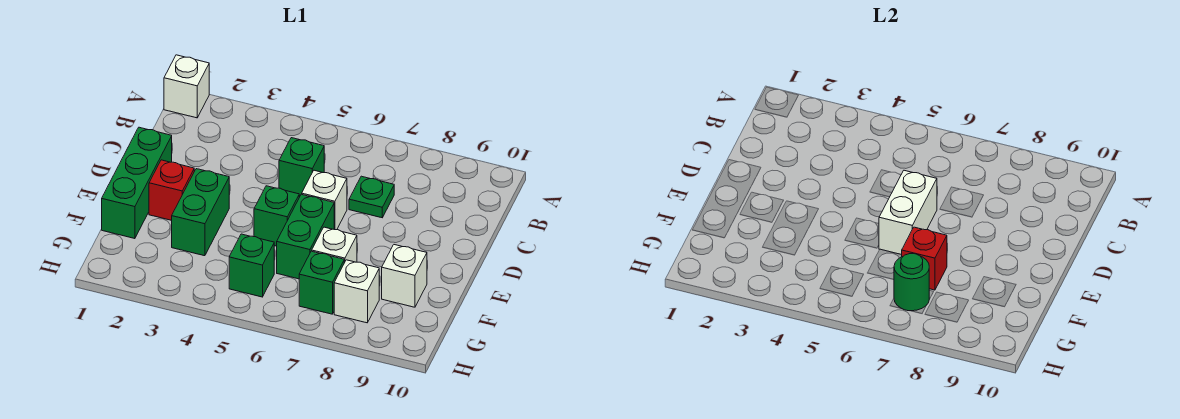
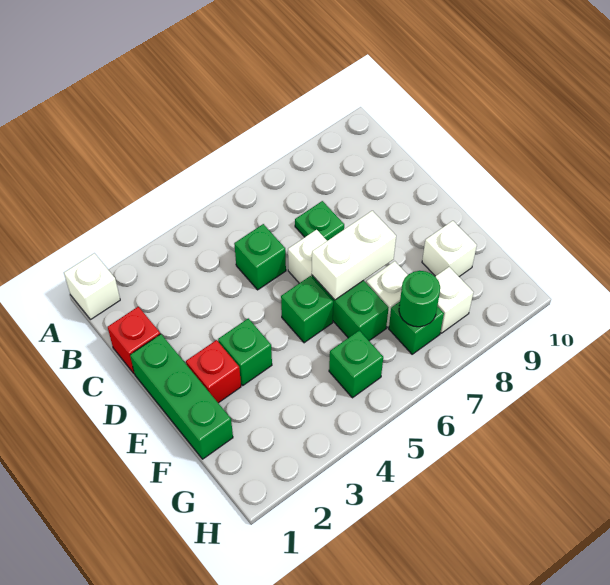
white 1x2 brick [879,170,937,255] -> white 1x2 brick turned to [312,211,396,300]
green 1x2 brick [172,169,229,256] -> green 1x1 brick [218,318,272,385]
red 1x1 brick [902,227,947,290] -> red 1x1 brick moved to [108,307,160,373]

